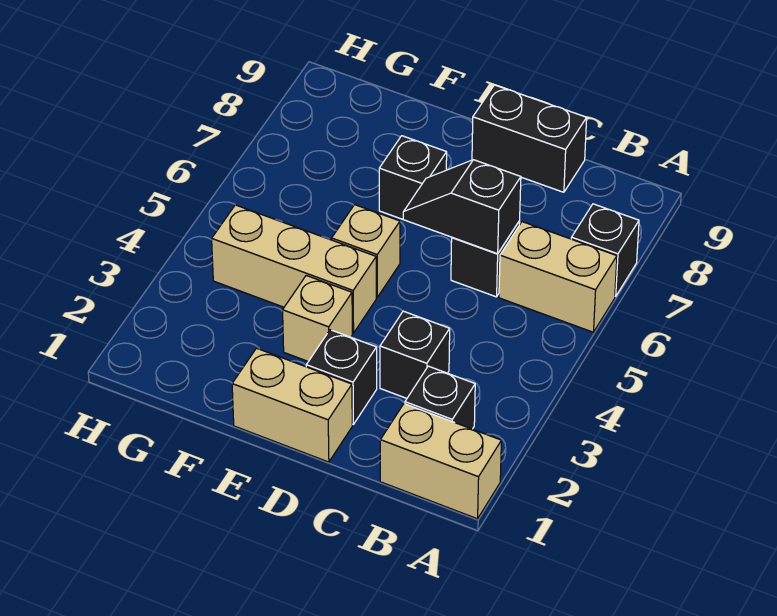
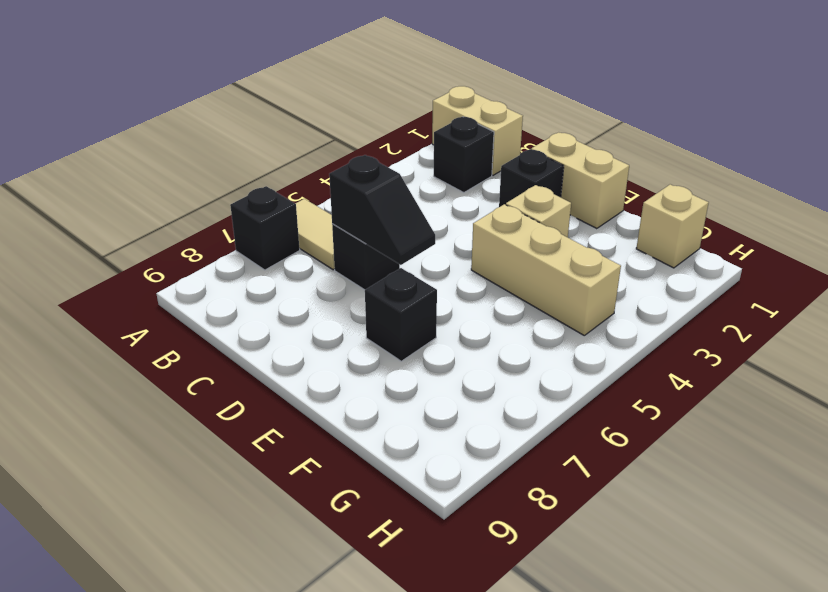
tan 1x2 brick [499,222,617,332] -> tan 1x2 tile [295,199,335,270]
black 1x1 brick [380,311,450,398] -> none
black 1x2 brick [472,85,587,192] -> none
tan 1x1 brick [332,205,400,297] -> tan 1x1 brick moved to [636,184,709,268]

